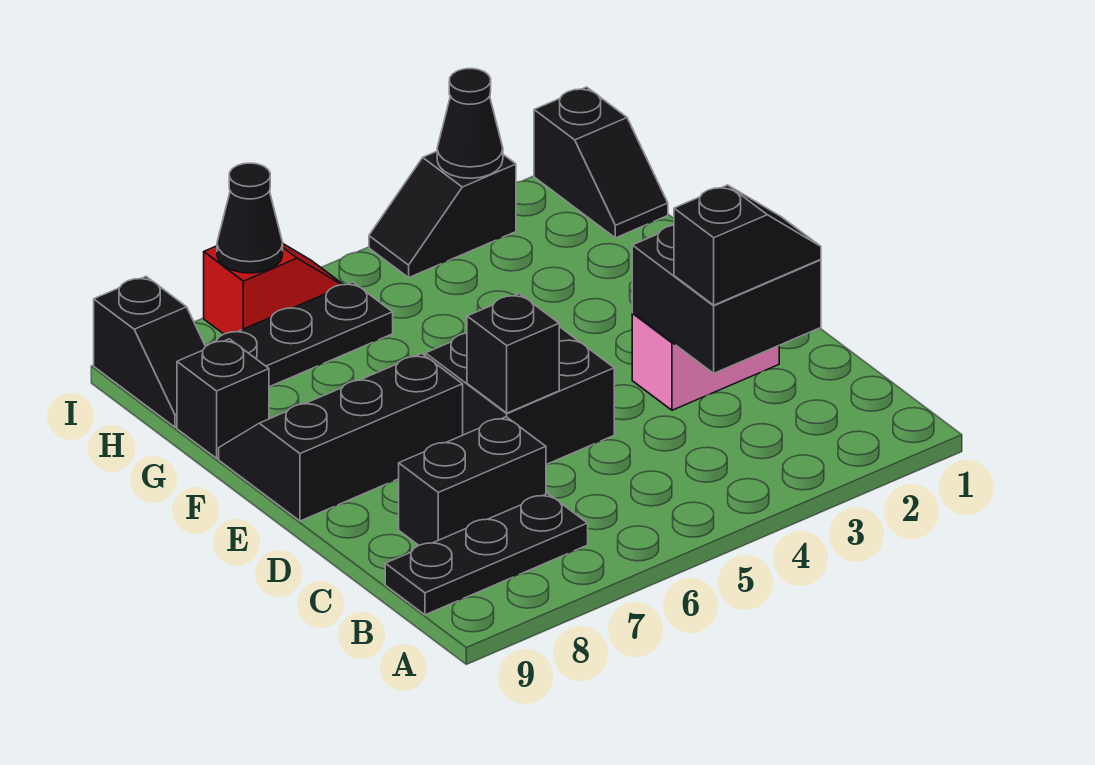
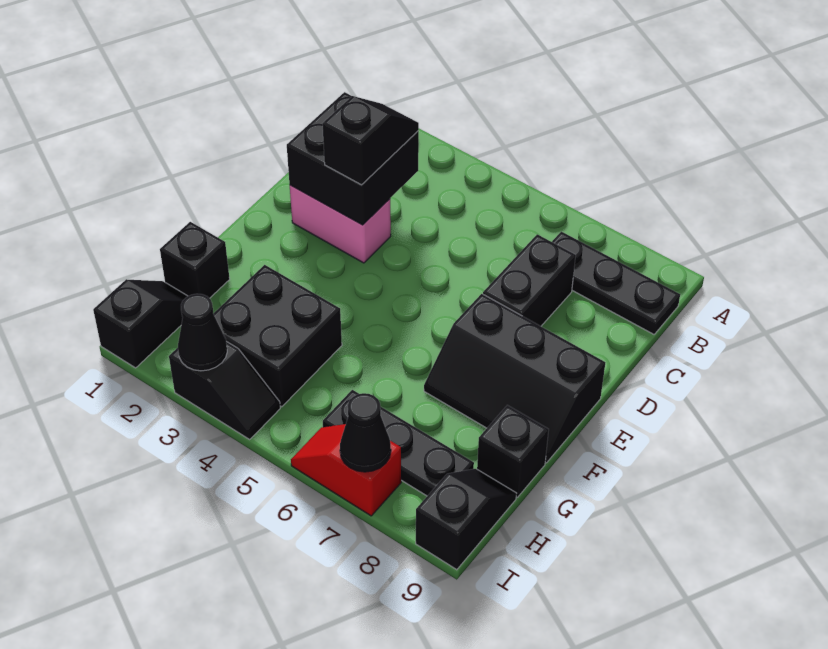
black 1x2 slope [674,185,821,305] -> black 1x2 slope turned to [322,96,419,185]
black 1x2 brick [399,417,546,545] -> black 1x2 brick turned to [483,234,576,326]
black 2x2 brick [425,327,614,465] -> black 2x2 brick moved to [213,265,342,407]
black 1x1 brick [467,294,559,413] -> black 1x1 brick moved to [160,222,230,298]

